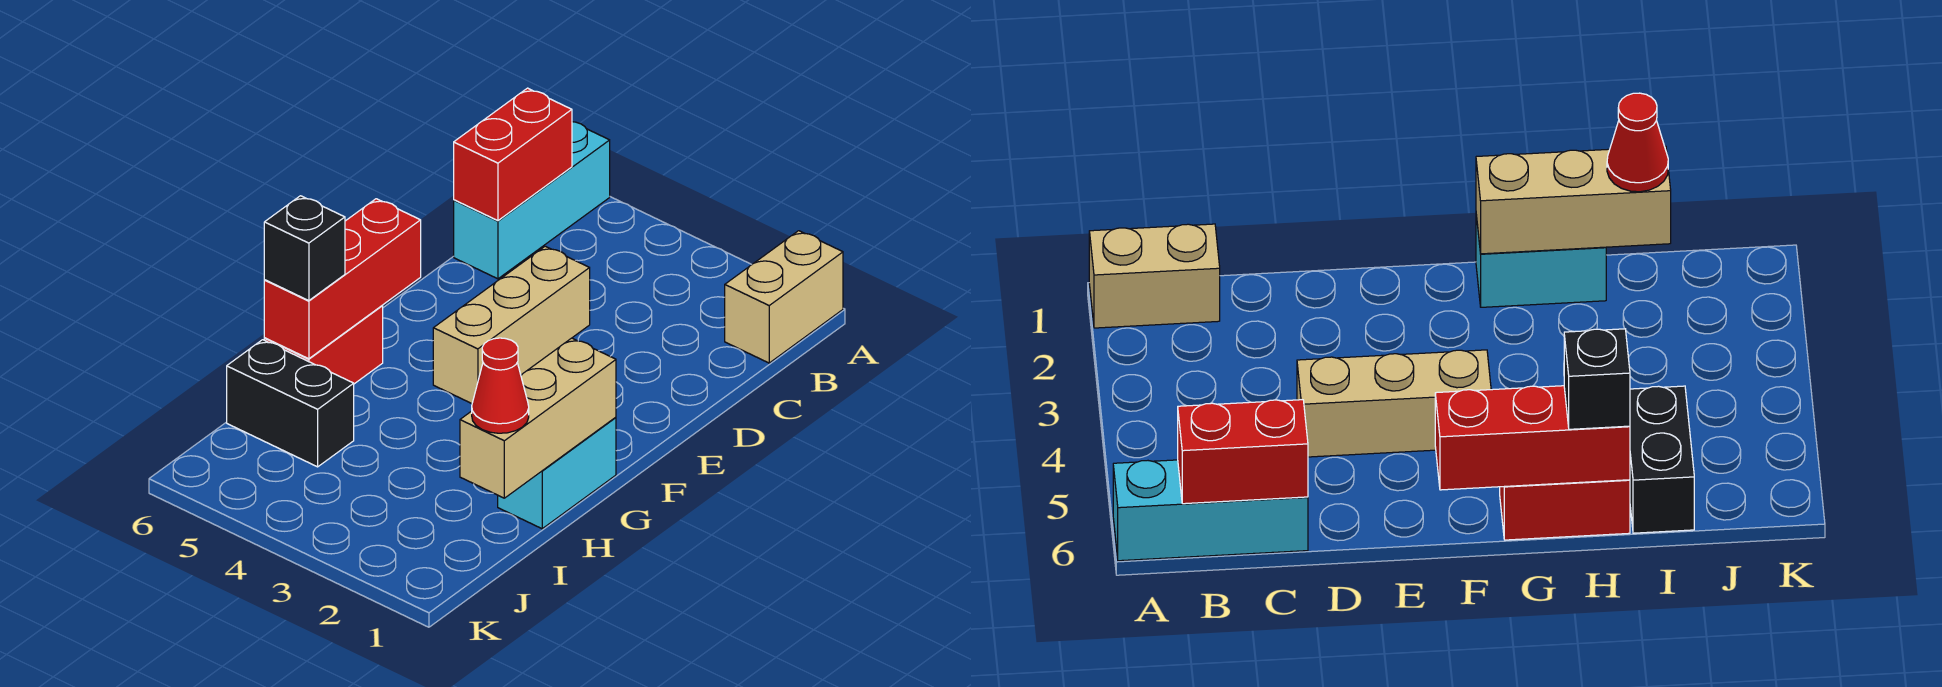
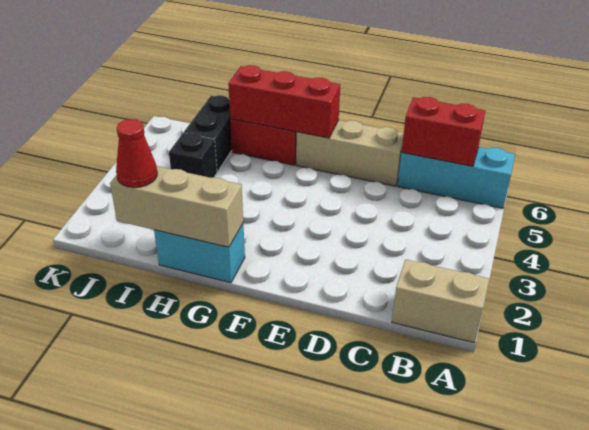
tan 1x3 brick [433,246,590,404] -> tan 1x3 brick moved to [296,120,404,186]
black 1x1 brick [264,196,345,301] -> black 1x1 brick moved to [169,133,217,178]

